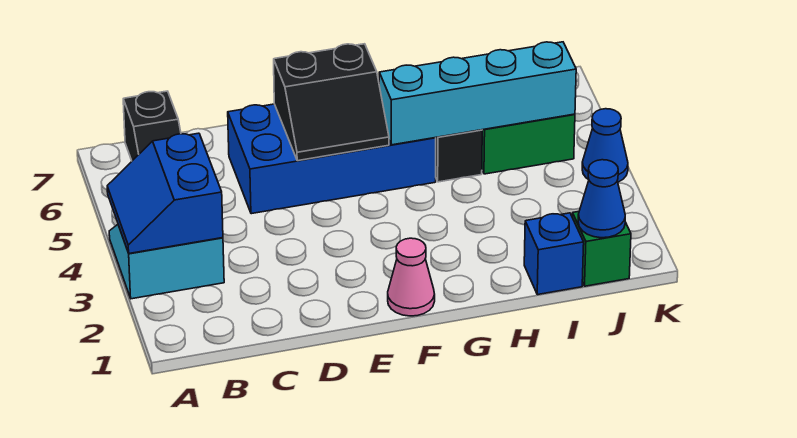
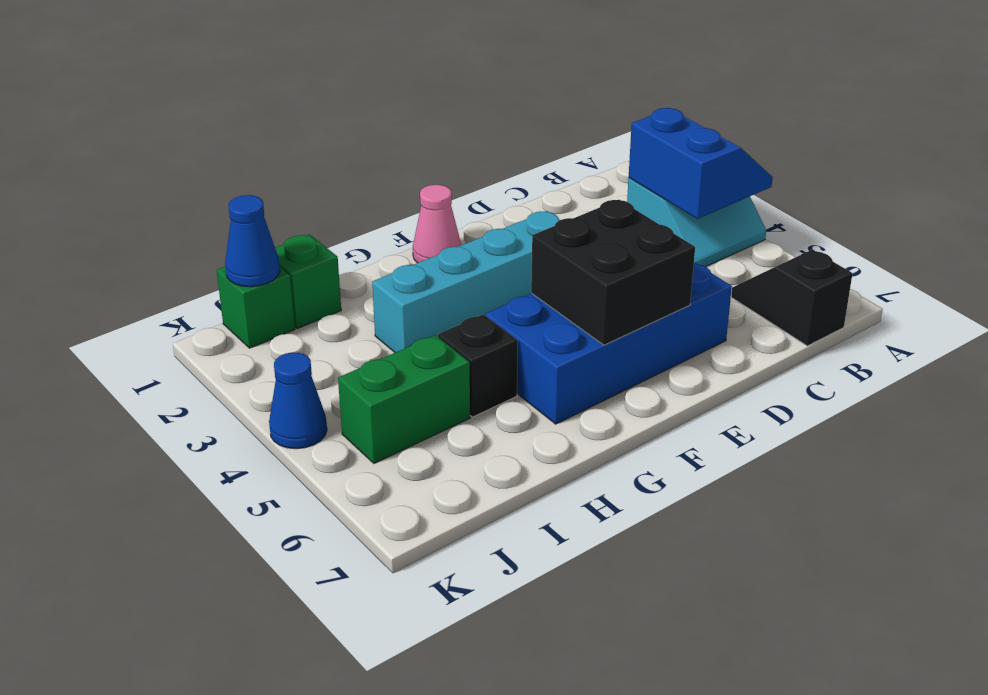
black 2x2 slope [274,44,389,161] -> black 2x2 brick [531,200,695,345]
cyan 1x4 brick [379,42,576,145] -> cyan 1x4 brick moved to [372,211,560,353]
blue 1x1 brick [524,213,584,295] -> green 1x1 brick [275,234,341,329]

